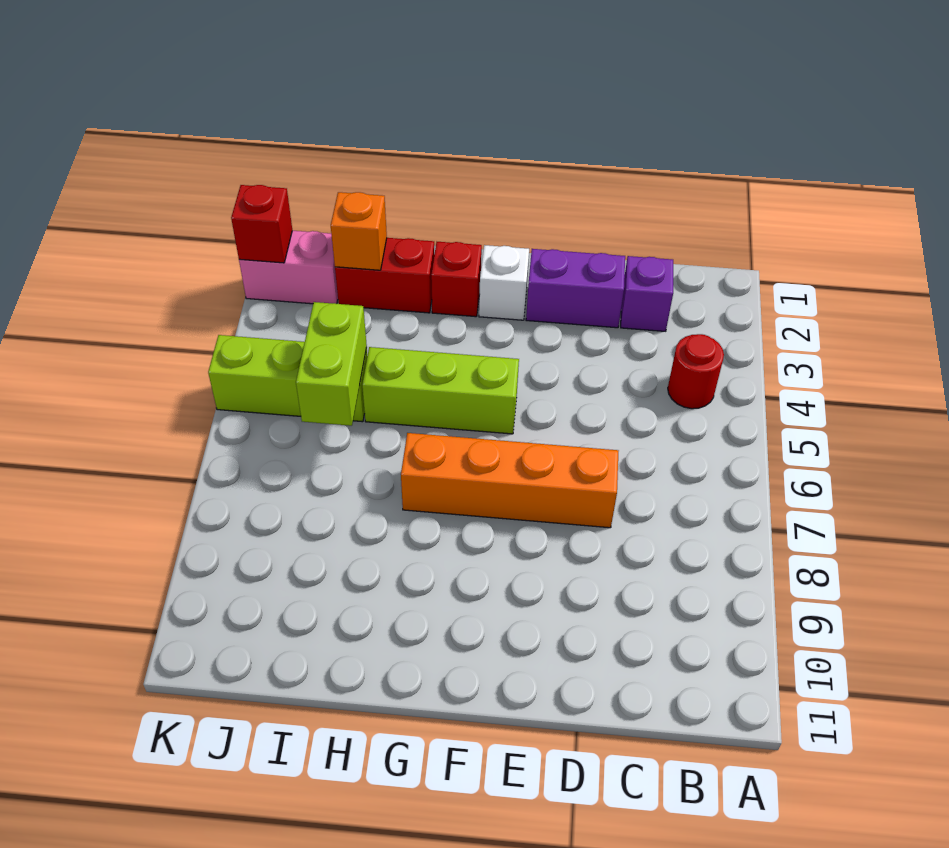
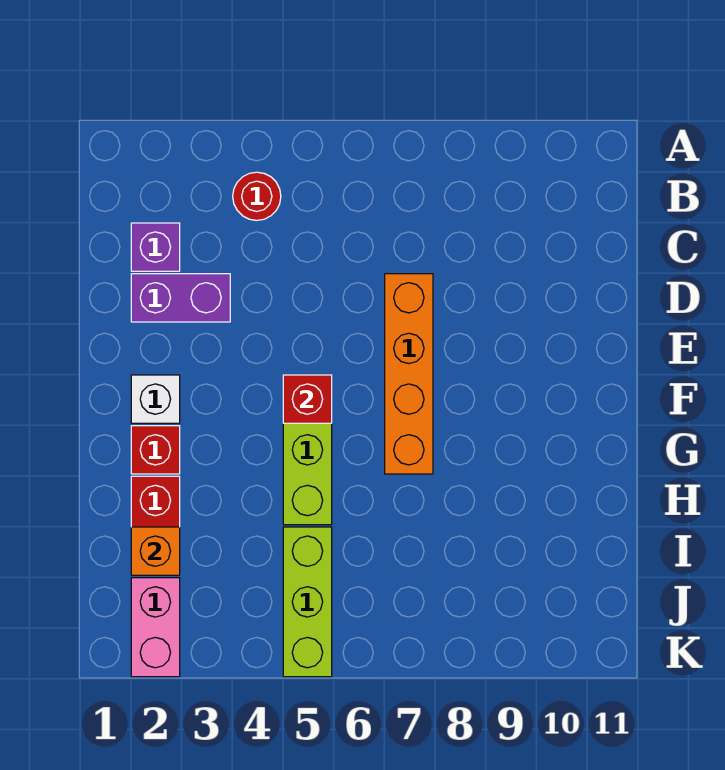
purple 1x2 brick [526,249,625,328] -> purple 1x2 brick turned to [131,274,230,322]
lime 1x2 brick [296,302,367,426] -> none
red 1x1 brick [231,185,292,263] -> red 1x1 brick moved to [283,375,332,423]

